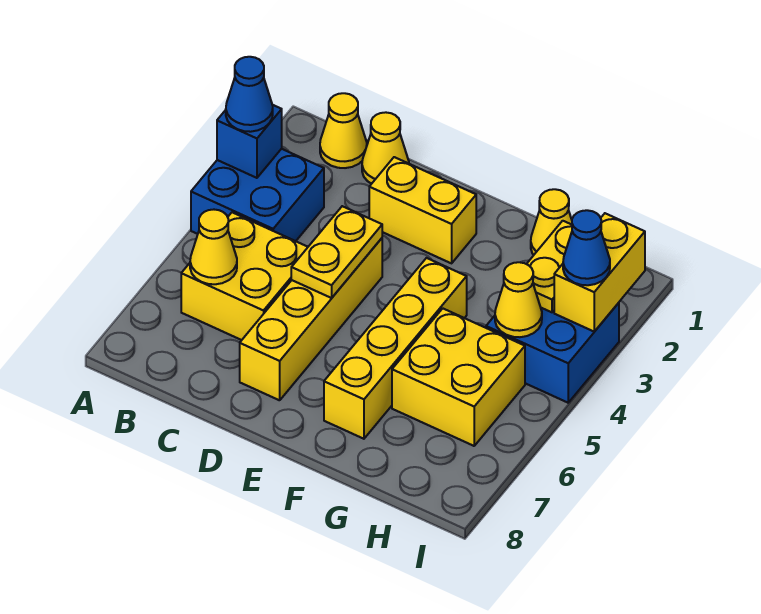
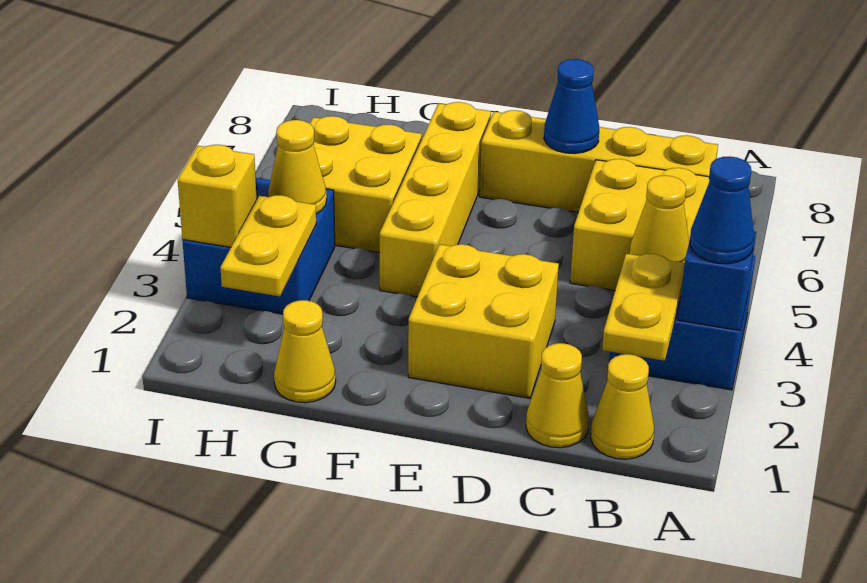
yellow 1x1 cone [190,210,237,284] -> yellow 1x1 cone moved to [630,175,689,263]
yellow 1x2 brick [369,157,476,263] -> yellow 2x2 brick [408,244,559,398]
yellow 1x4 brick [240,238,382,400] -> yellow 1x4 brick turned to [480,110,718,212]
yellow 1x2 plate [291,206,382,298] -> yellow 1x2 plate moved to [602,254,685,361]
yellow 1x2 brick [554,213,645,332] -> yellow 1x1 brick [178,145,257,247]
blue 1x1 cone [563,210,610,285] -> blue 1x1 cone moved to [544,59,599,154]

